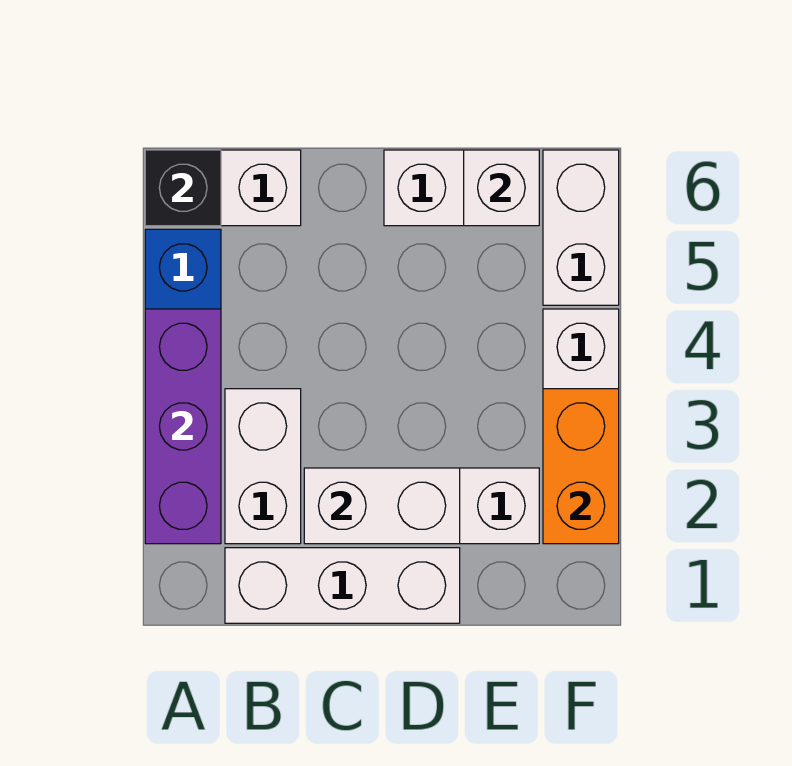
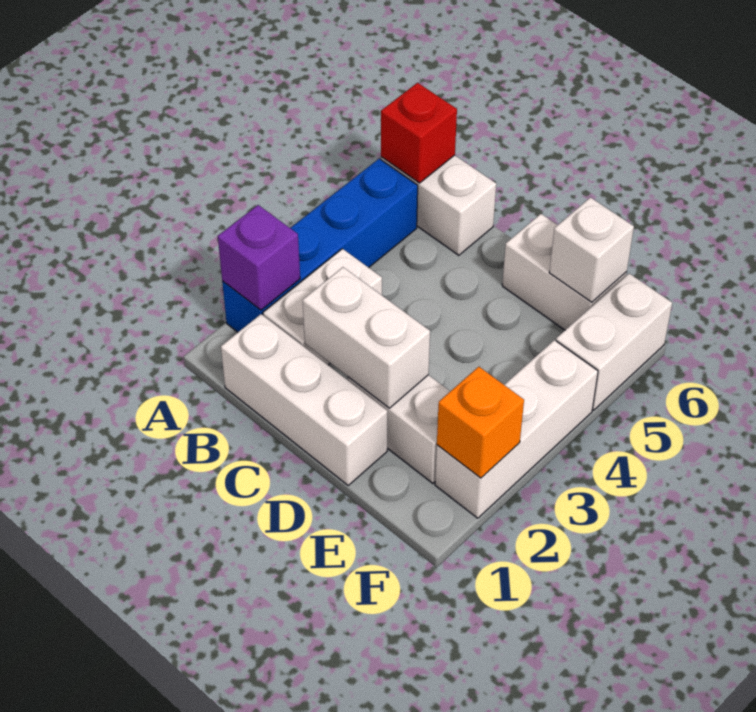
purple 1x3 brick [145,309,221,544] -> purple 1x1 brick [218,205,300,310]
black 1x1 brick [145,150,221,226] -> red 1x1 brick [381,83,457,183]
orange 1x2 brick [543,389,619,544] -> orange 1x1 brick [437,367,524,478]

